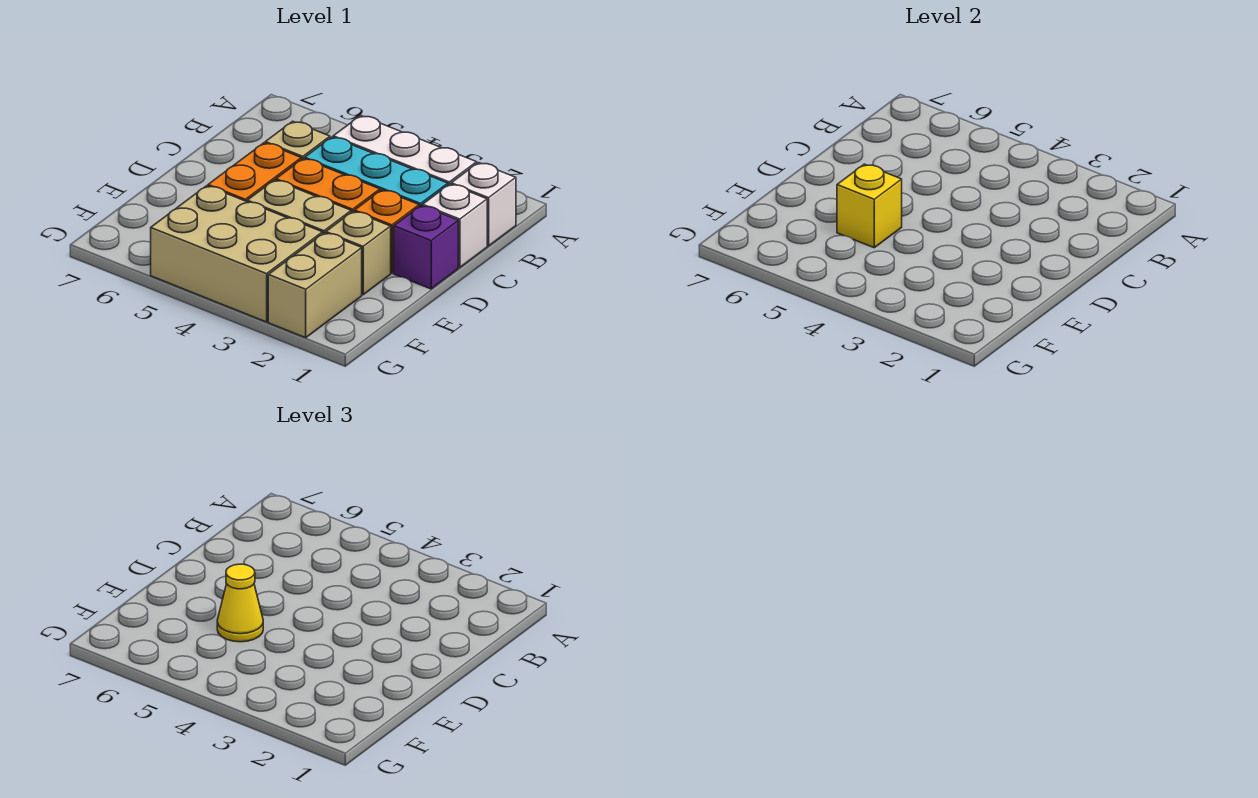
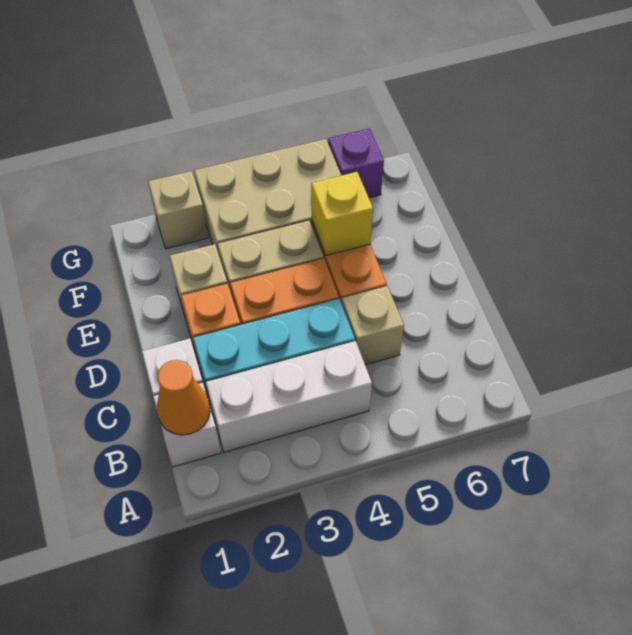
none -> orange 1x1 cone [157,360,210,435]
purple 1x1 brick [394,206,458,289] -> purple 1x1 brick moved to [328,129,384,198]
yellow 1x1 cone [217,564,263,642] -> none
tan 1x2 brick [268,233,362,338] -> tan 1x1 brick [148,171,208,249]

